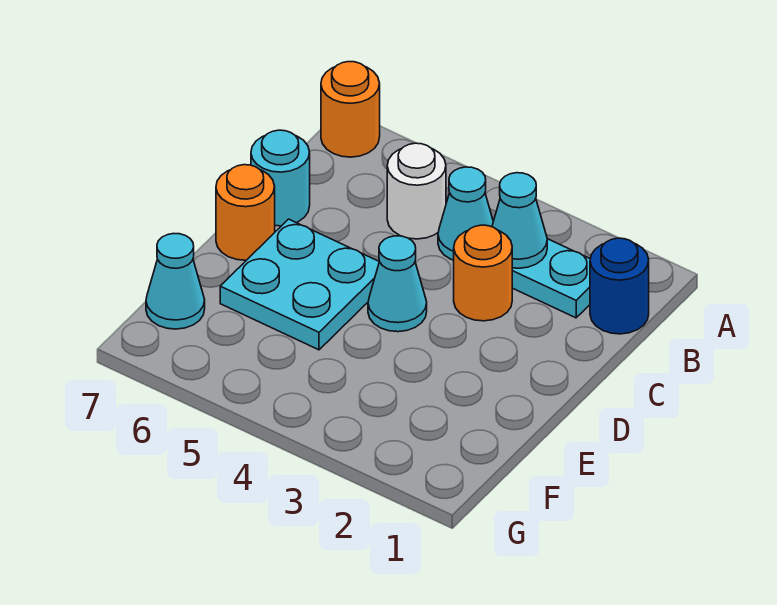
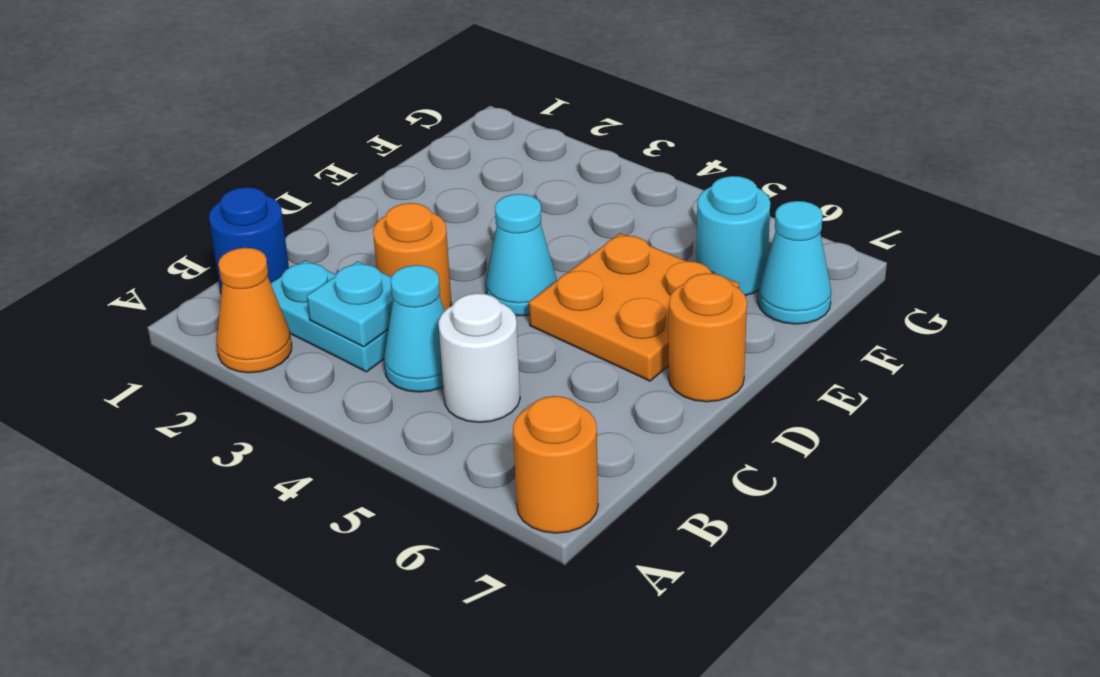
none -> orange 1x1 cone [217,248,292,373]
cyan 1x1 cone [492,173,547,268] -> cyan 1x1 plate [307,261,393,347]
cyan 1x1 round brick [251,130,310,226] -> cyan 1x1 round brick moved to [696,176,770,296]
cyan 2x2 plate [220,219,379,350] -> orange 2x2 plate [529,233,739,381]

